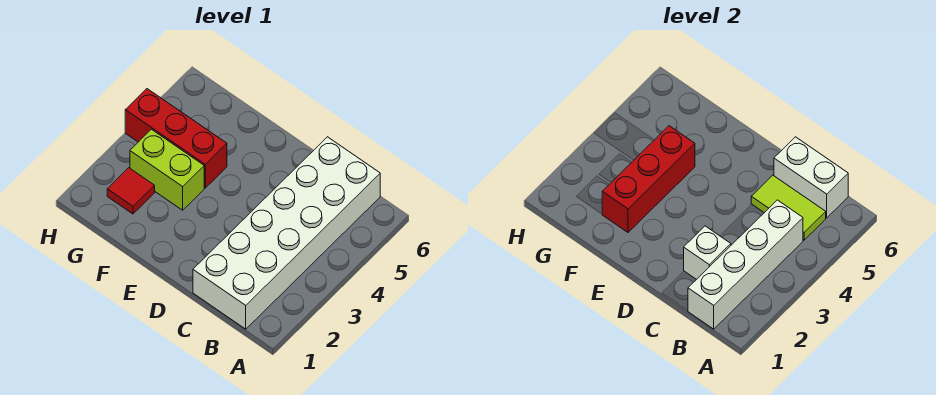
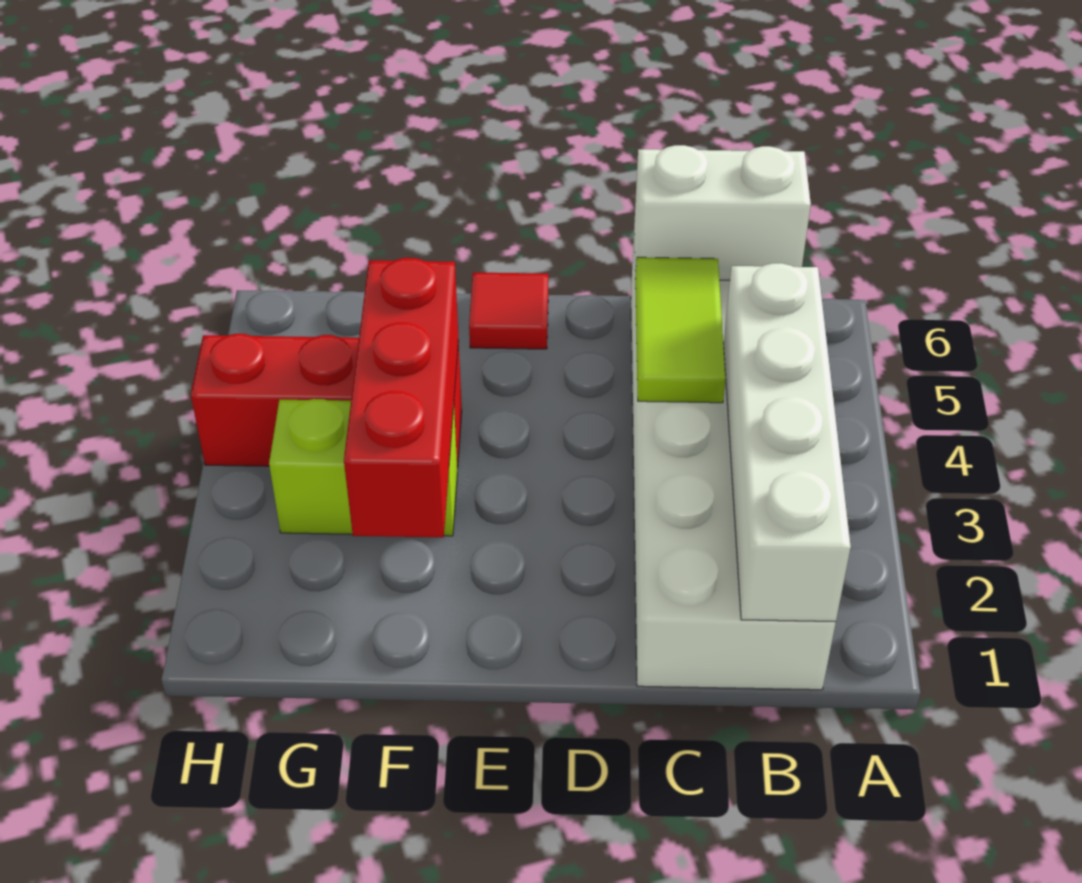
lime 1x2 tile [751,175,826,240] -> lime 1x2 tile turned to [635,257,726,403]
white 1x1 brick [684,226,731,280] -> none
red 1x1 tile [107,168,155,214] -> red 1x1 tile moved to [469,272,548,349]

